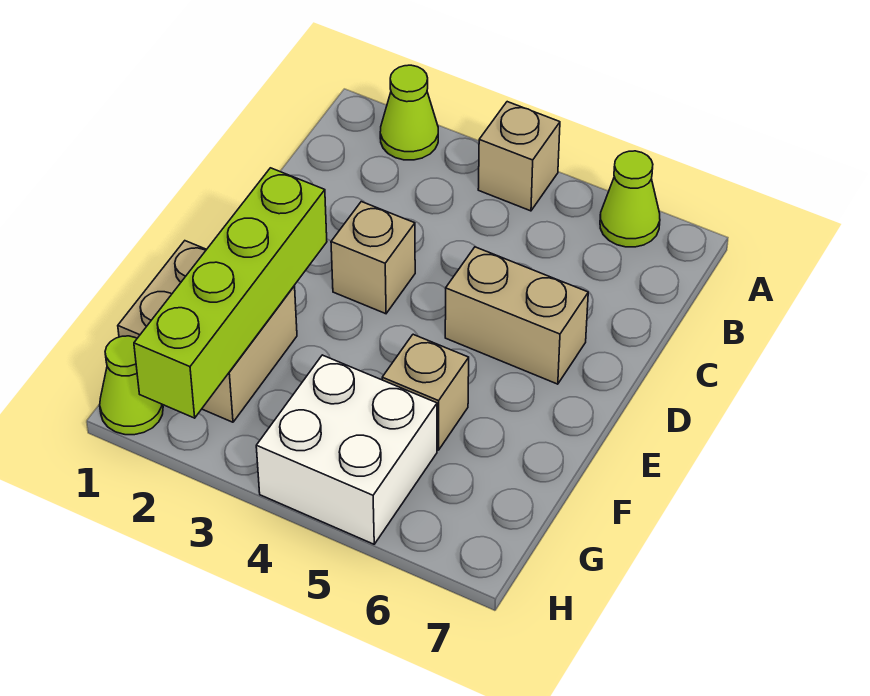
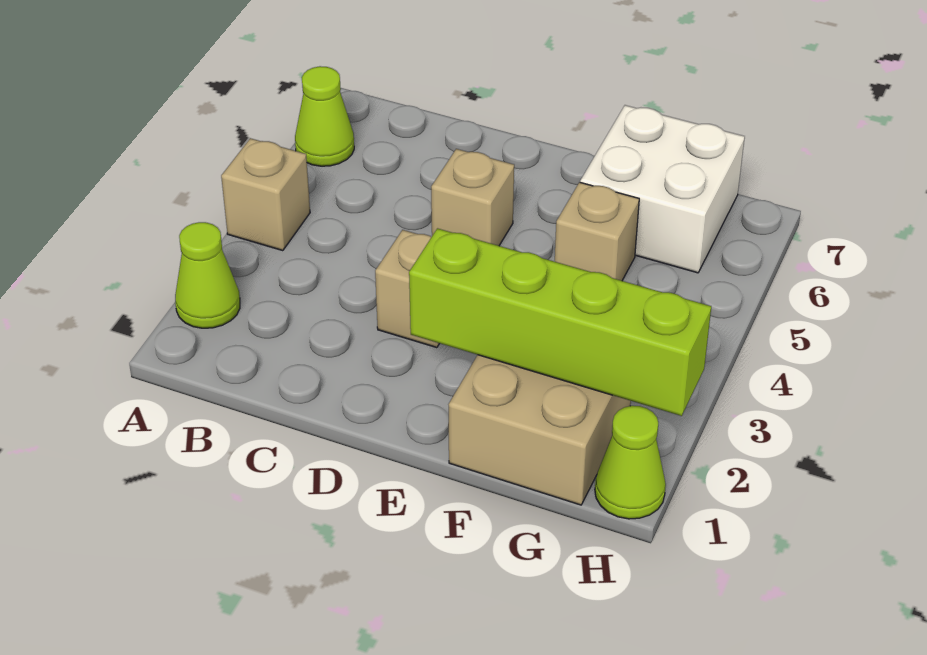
tan 1x2 brick [445,247,588,384] -> tan 1x1 brick [431,149,514,246]
white 2x2 brick [256,355,437,544] -> white 2x2 brick moved to [580,105,745,273]

